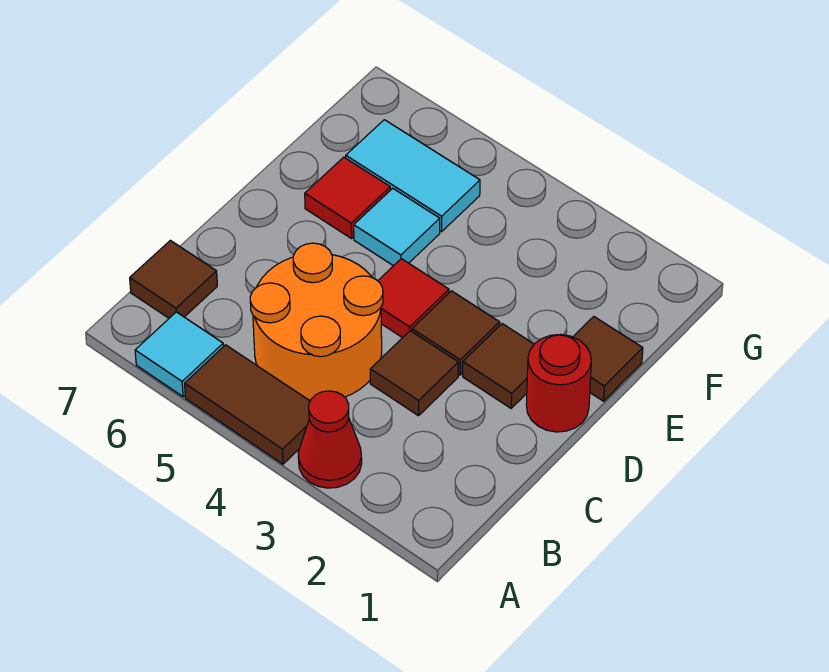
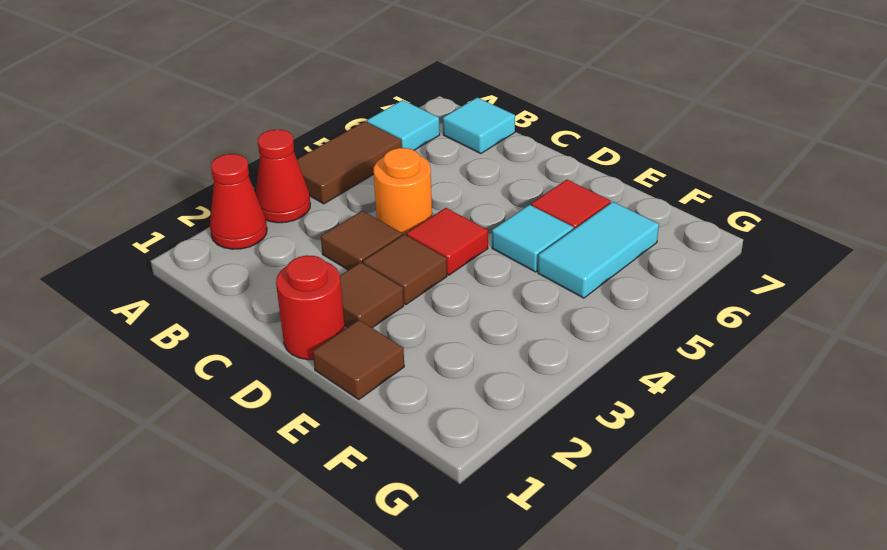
none -> red 1x1 cone [210,154,267,249]
orange 2x2 round brick [250,243,383,401] -> orange 1x1 round brick [374,148,432,235]
brown 1x1 tile [130,240,217,318] -> cyan 1x1 tile [443,98,515,153]

